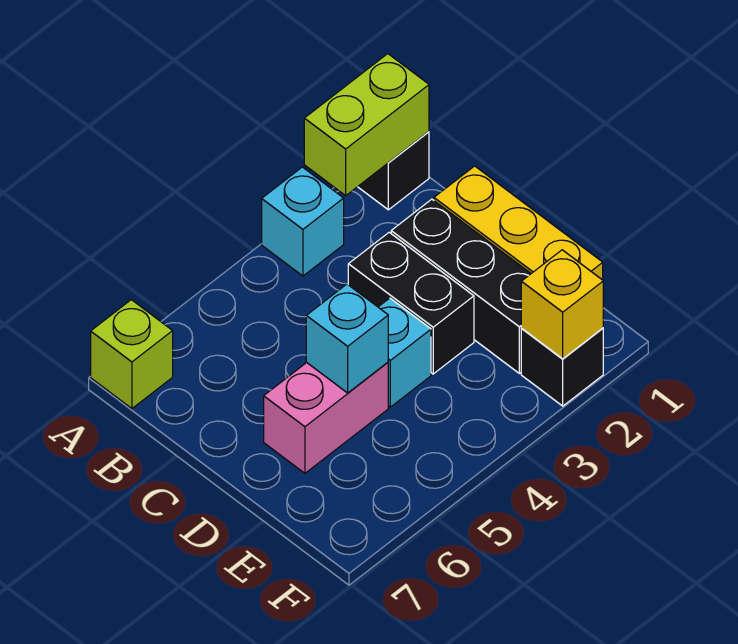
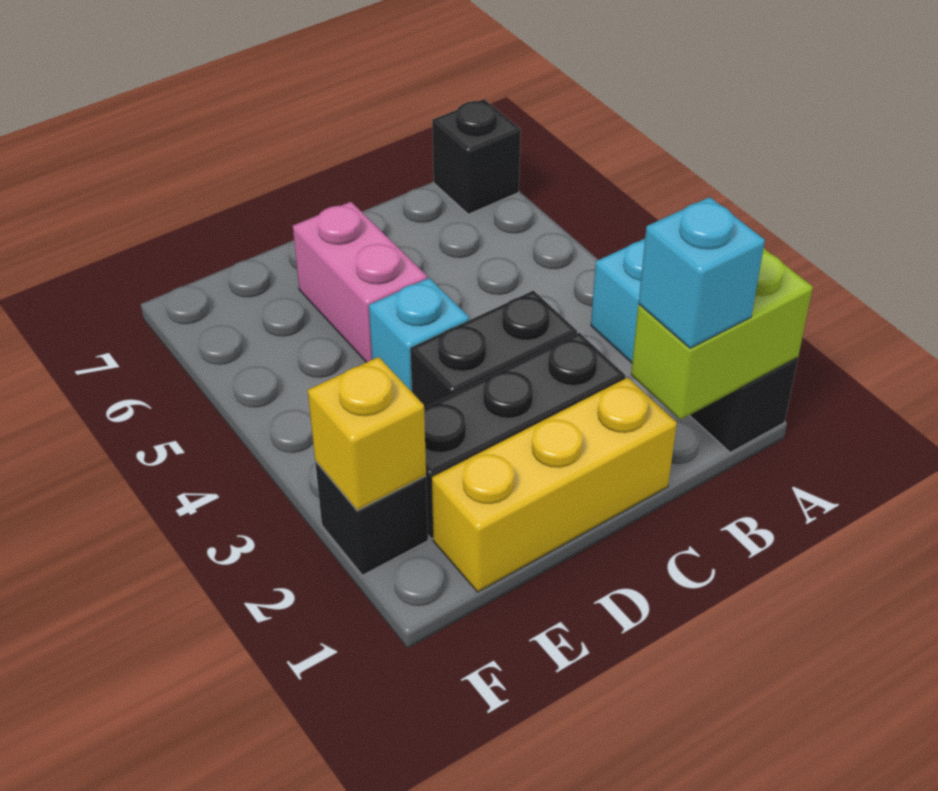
lime 1x2 brick [304,54,429,196] -> lime 1x2 brick turned to [631,249,813,420]
lime 1x1 brick [91,300,173,409] -> black 1x1 brick [432,99,521,214]
cyan 1x1 brick [306,284,388,393] -> cyan 1x1 brick moved to [638,197,765,348]

